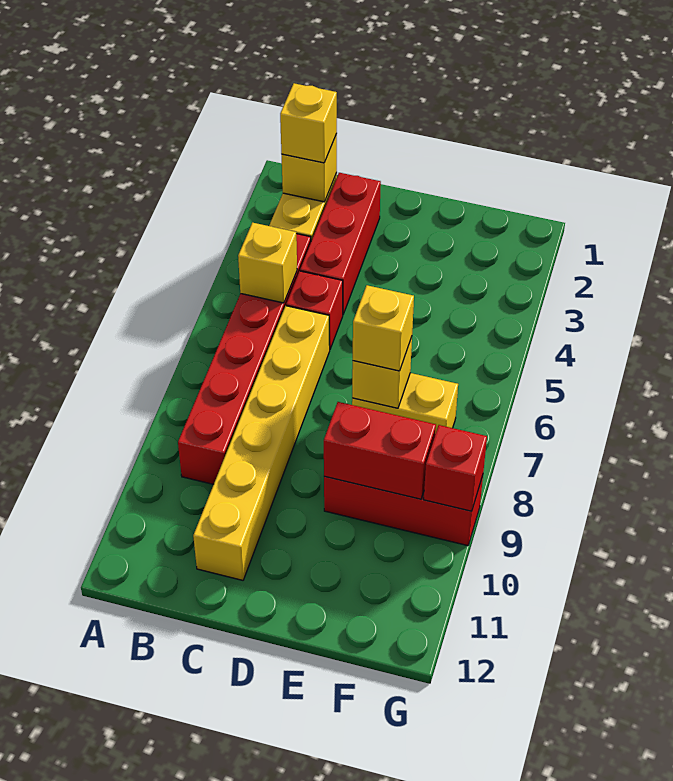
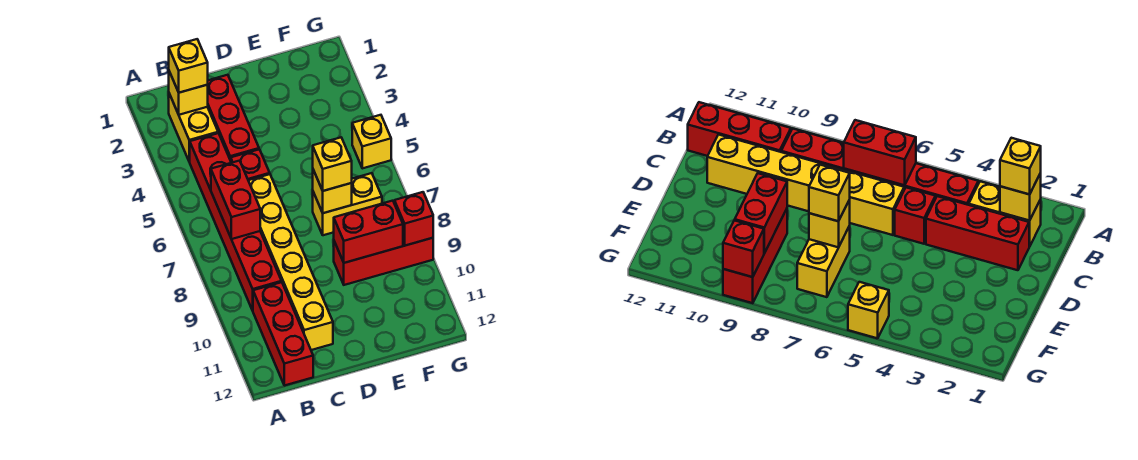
yellow 1x1 brick [238,223,297,303] -> yellow 1x1 brick moved to [352,115,391,168]
none -> red 1x2 brick [211,161,260,239]
none -> red 1x3 brick [253,282,313,386]

